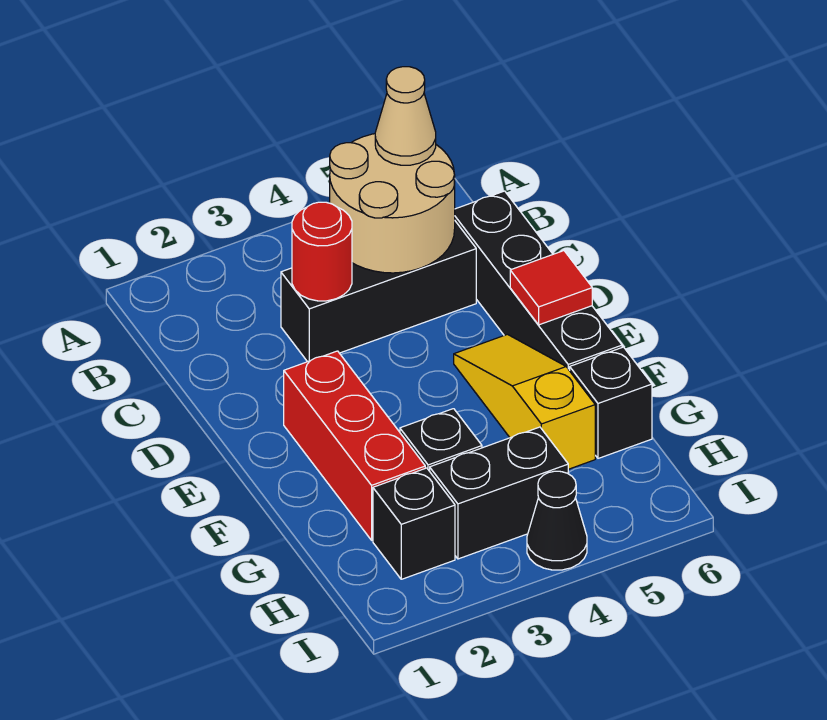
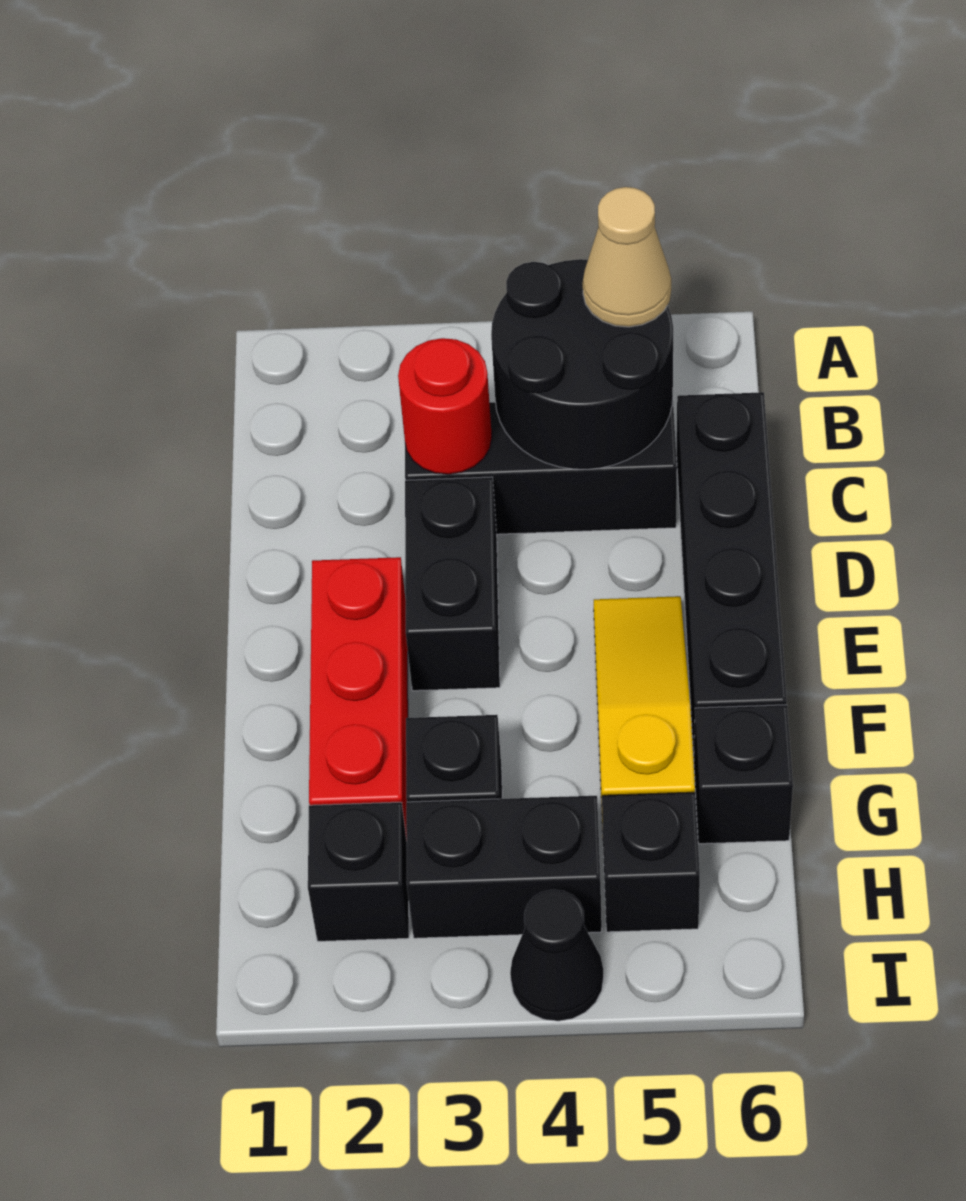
tan 2x2 round brick [330,134,455,273] -> black 2x2 round brick [491,259,673,469]
none -> black 1x2 brick [405,477,500,691]
red 1x1 tile [510,251,592,325] -> none
none -> black 1x1 brick [602,792,700,932]

